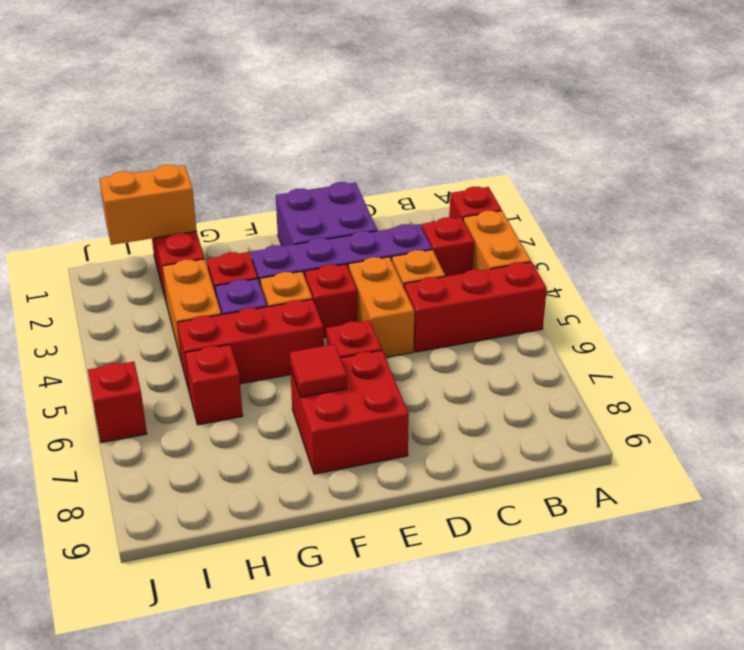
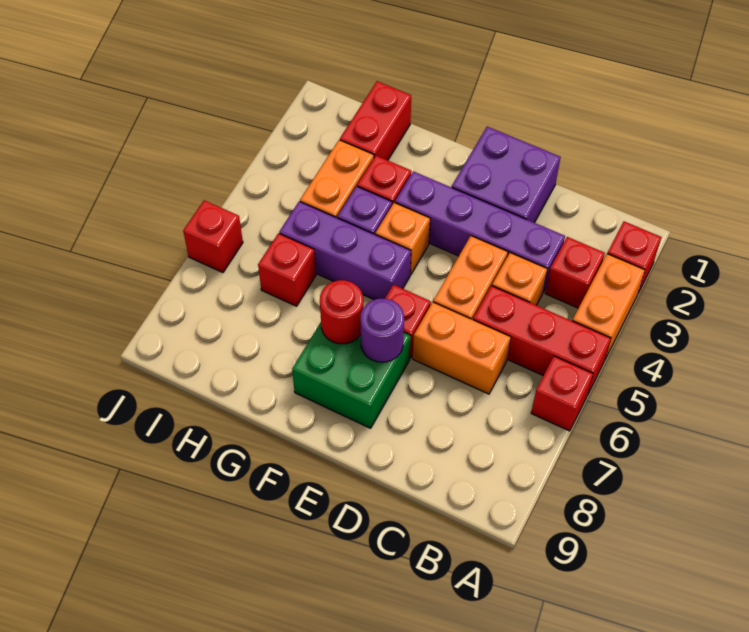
red 1x1 brick [305,264,358,337] -> red 1x1 brick moved to [531,356,593,431]
red 2x2 brick [290,351,409,474] -> green 2x2 brick [292,322,411,428]
none -> purple 1x1 round brick [361,299,404,362]
red 1x3 brick [177,299,324,390] -> purple 1x3 brick [279,202,411,300]
red 1x1 tile [290,344,347,397] -> red 1x1 round brick [320,280,363,344]
orange 1x2 brick [99,165,197,245] -> orange 1x2 brick moved to [413,302,511,394]

